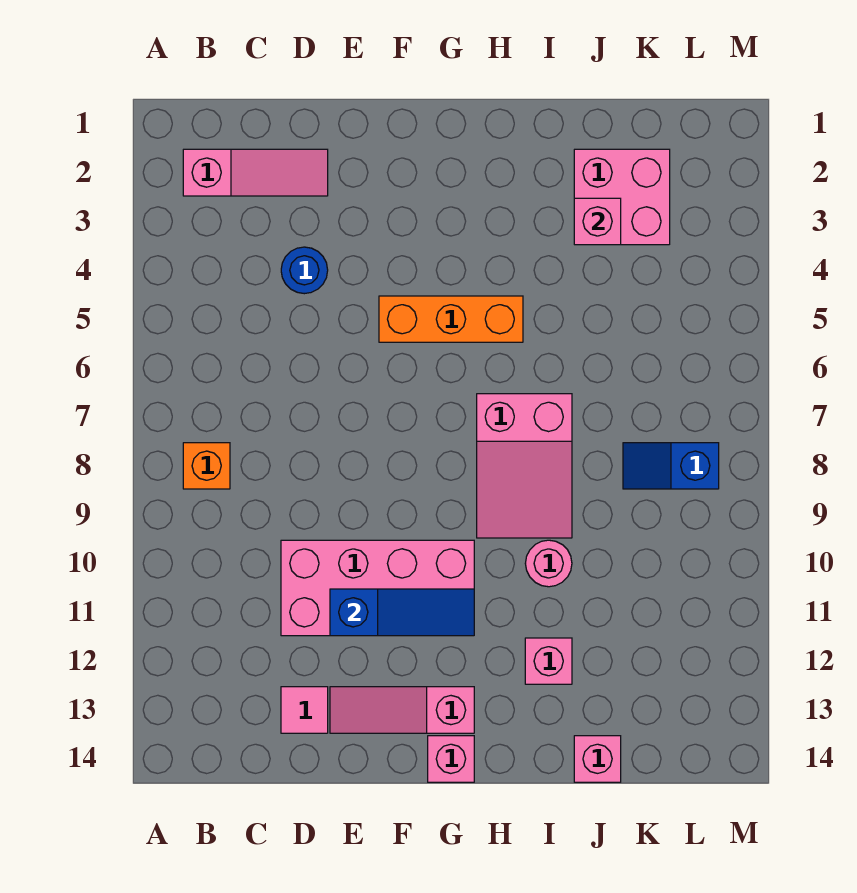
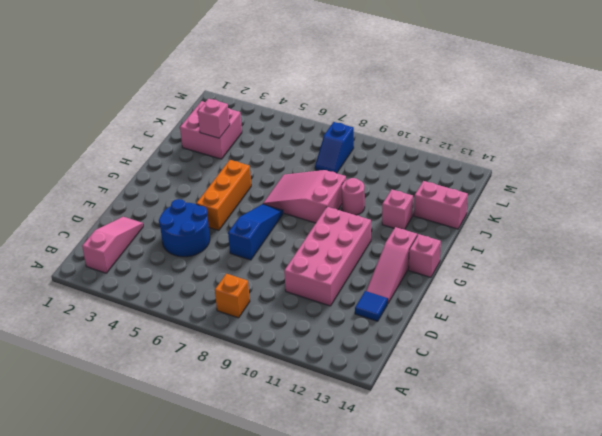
blue 1x1 round brick [281,247,328,294] -> blue 2x2 round brick [159,199,210,257]
pink 1x1 tile [281,687,328,733] -> blue 1x1 tile [355,291,388,321]
blue 1x3 slope [330,589,474,636] -> blue 1x3 slope moved to [228,204,283,260]
pink 2x3 slope [477,394,572,538] -> pink 2x3 slope turned to [263,170,346,223]
pink 1x1 brick [574,736,621,782] -> pink 1x2 brick [414,181,468,229]

